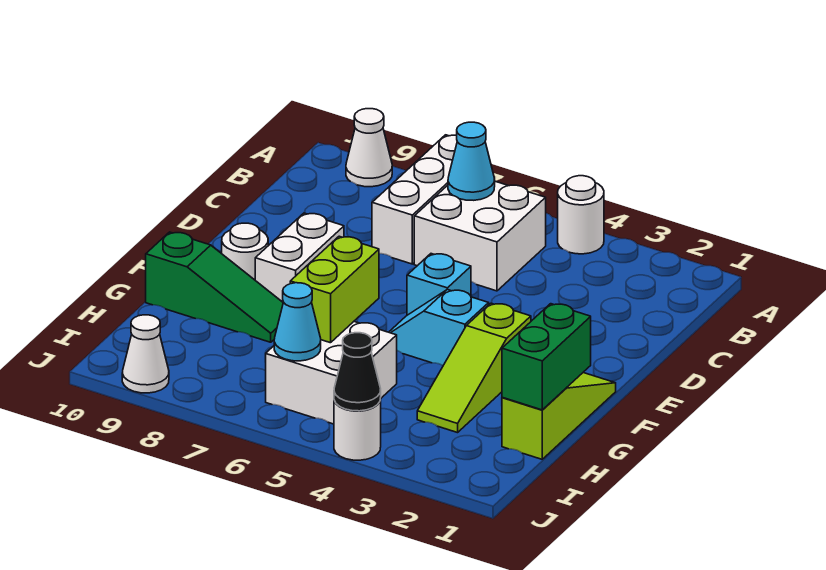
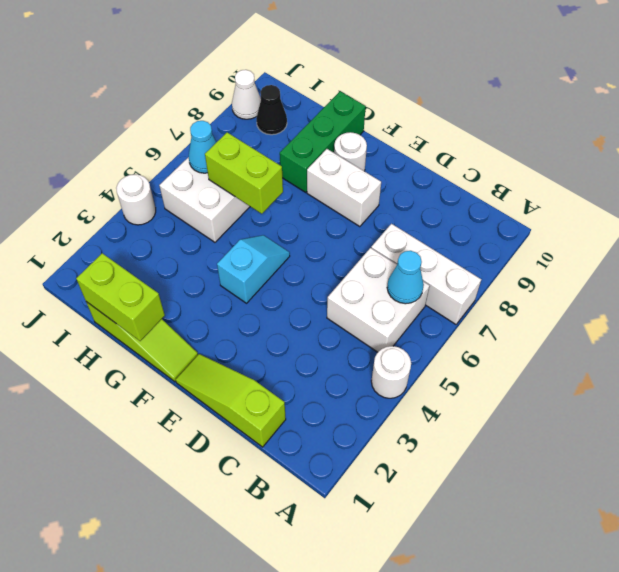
white 1x1 cone [346,109,392,187] -> none
cyan 1x1 brick [407,254,471,315] -> none
lime 1x3 slope [417,303,531,433] -> lime 1x3 slope moved to [175,354,286,447]
green 1x2 brick [502,304,591,410] -> lime 1x2 brick [76,253,165,341]
green 1x3 slope [146,232,283,342] -> green 1x3 brick [280,91,366,192]
black 1x1 cone [334,333,381,411] -> black 1x1 cone moved to [256,85,287,135]

